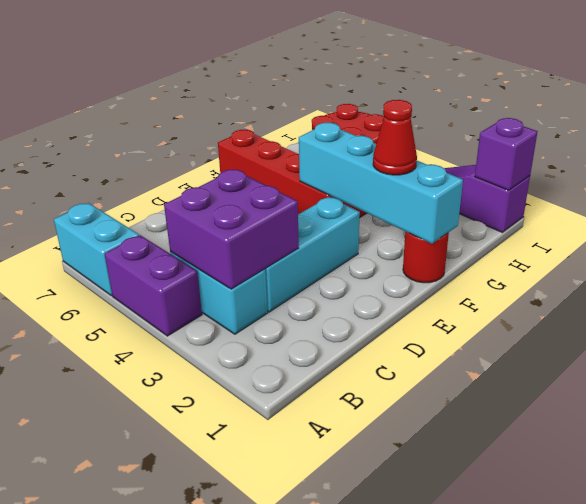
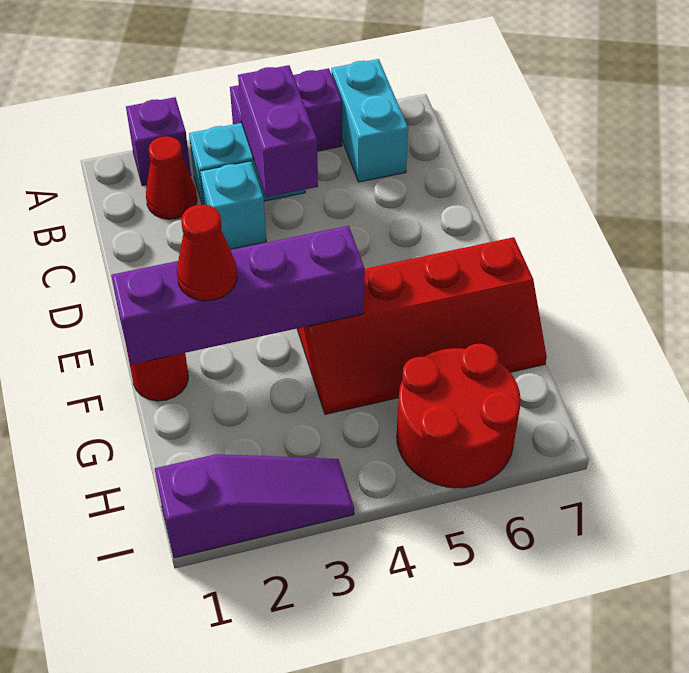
cyan 1x2 brick [54,203,139,296] -> cyan 1x2 brick turned to [331,59,408,182]
none -> red 1x1 cone [146,136,197,219]
purple 2x2 brick [164,170,299,289] -> purple 1x2 brick [238,65,318,197]
cyan 1x3 brick [265,197,360,312] -> cyan 1x1 brick [200,161,266,249]
cyan 1x4 brick [299,123,463,244] -> purple 1x4 brick [111,226,365,364]
purple 1x1 brick [475,118,538,190] -> purple 1x1 brick moved to [126,97,191,186]

